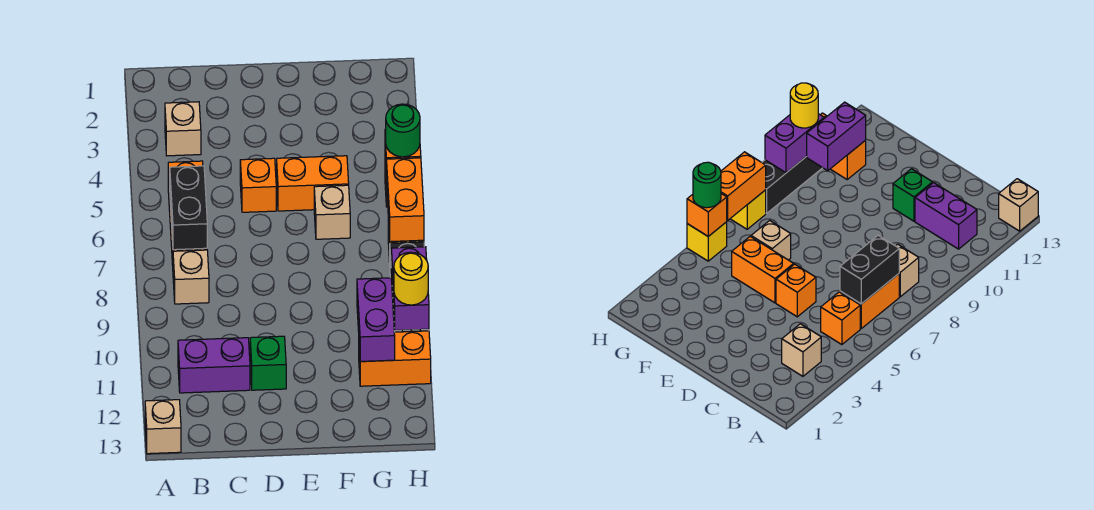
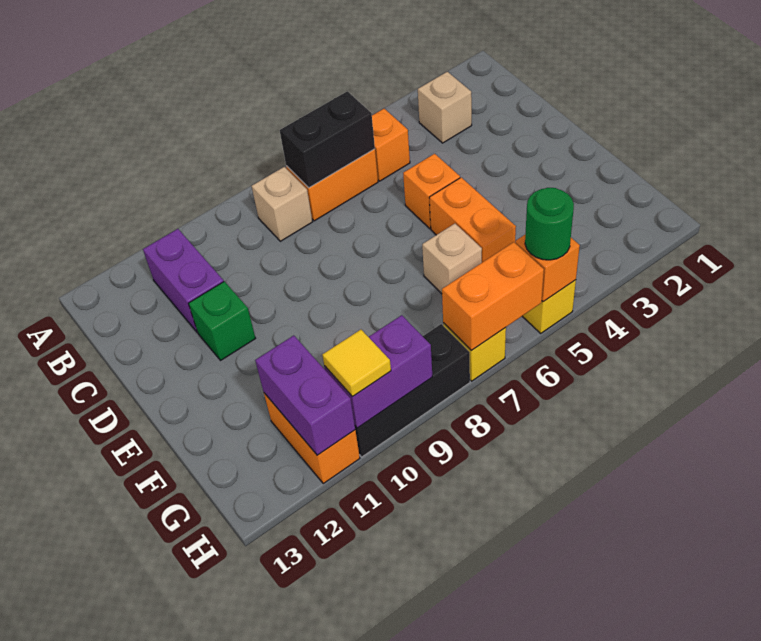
tan 1x1 brick [145,400,181,454] -> none
purple 1x2 brick [357,278,395,361] -> purple 1x2 brick turned to [255,336,355,455]
yellow 1x1 round brick [394,252,428,305] -> yellow 1x1 tile [322,330,391,397]

